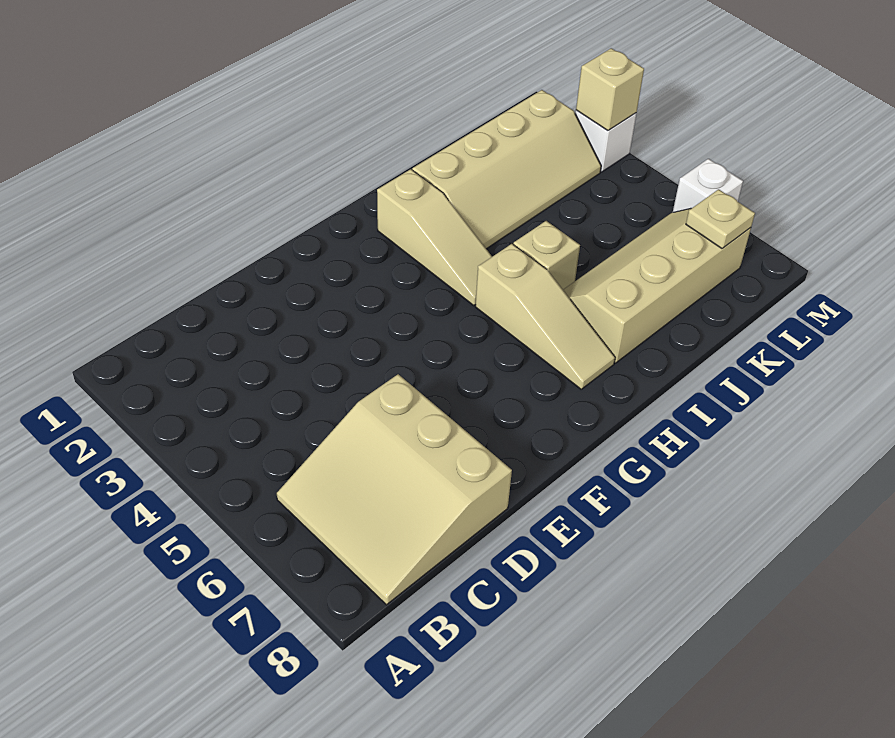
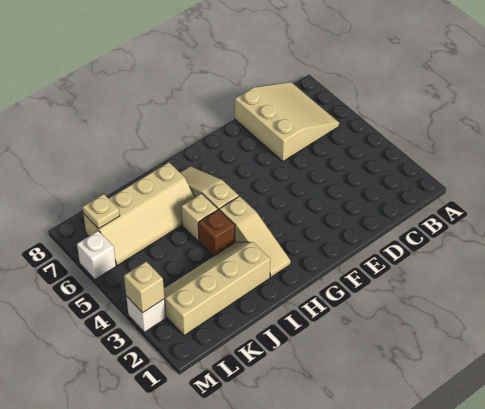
tan 1x3 slope [377,169,492,305] -> tan 1x3 slope turned to [220,196,291,277]
none -> brown 1x1 brick [198,209,235,256]

